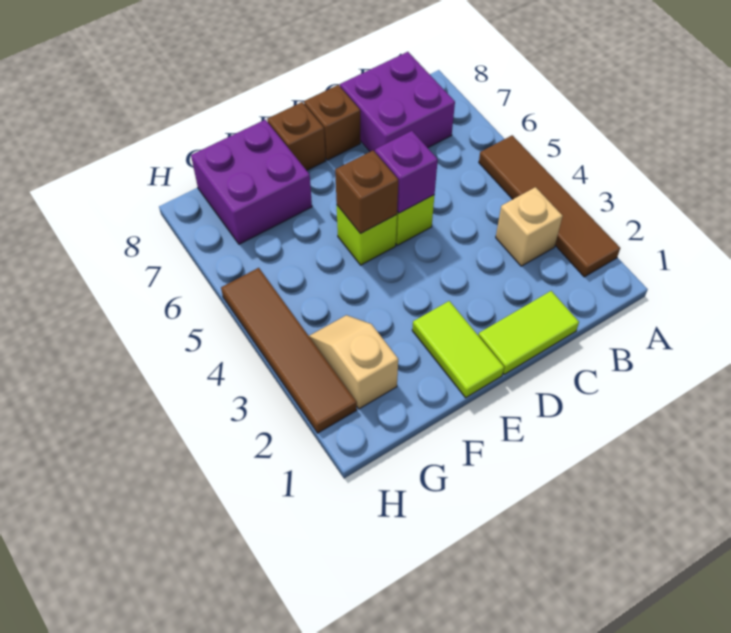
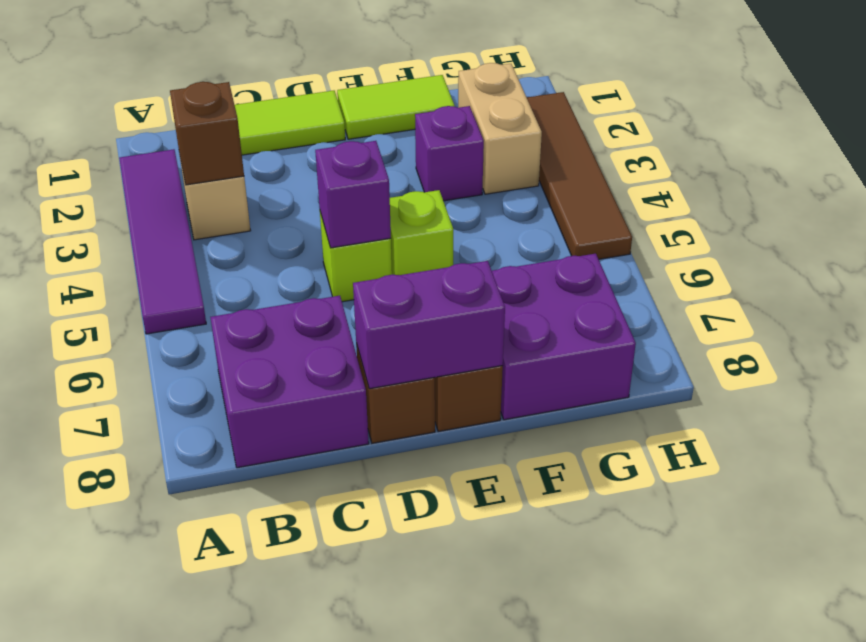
brown 1x4 tile [479,135,620,277] -> purple 1x4 tile [119,149,206,334]
none -> purple 1x2 brick [353,261,505,389]
lime 1x2 tile [412,301,504,398] -> lime 1x2 tile turned to [337,75,455,139]
brown 1x1 brick [335,151,398,234] -> brown 1x1 brick moved to [170,82,244,185]
none -> purple 1x1 brick [415,106,484,201]
tan 1x2 slope [309,315,398,409] -> tan 1x2 brick [458,63,542,194]

